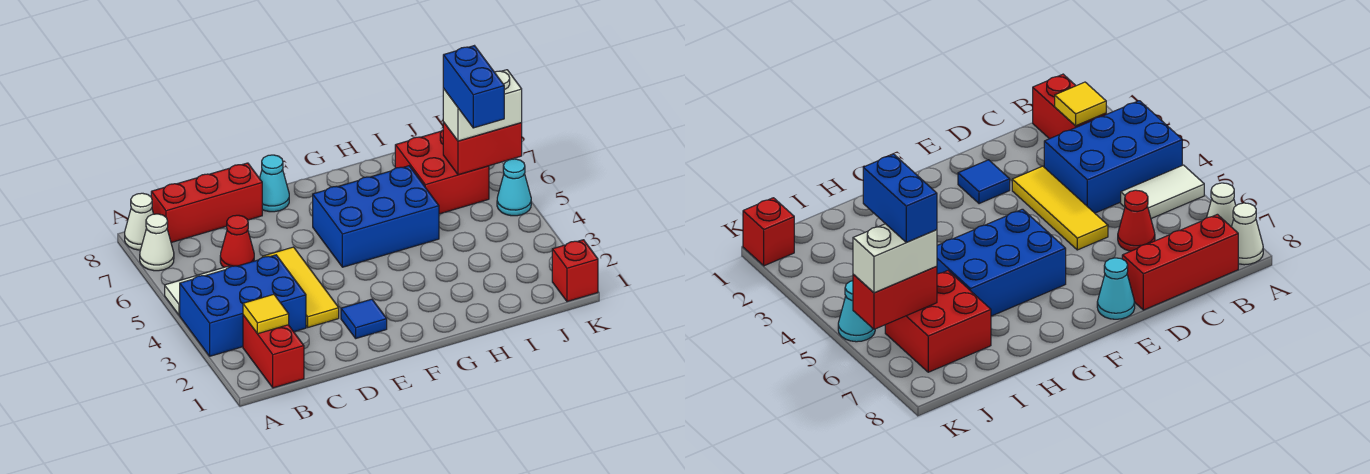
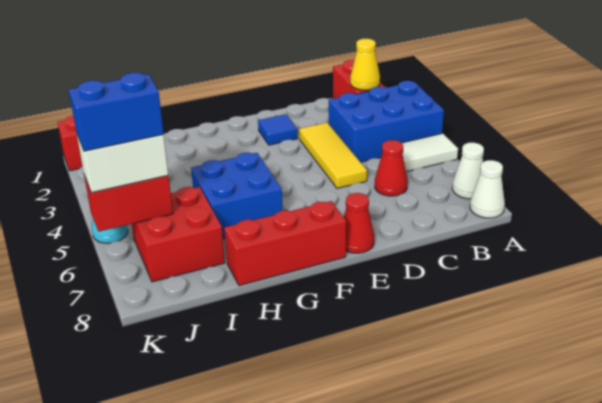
yellow 1x1 tile [243,294,289,334] -> yellow 1x1 cone [350,39,380,90]
red 1x3 brick [151,163,262,242] -> red 1x3 brick moved to [224,201,346,286]
cyan 1x1 cone [259,155,289,212] -> red 1x1 cone [344,193,374,253]
blue 2x3 brick [313,166,439,267] -> blue 2x2 brick [191,152,282,239]
blue 1x2 brick [443,46,504,128] -> blue 1x2 brick turned to [69,73,164,151]

